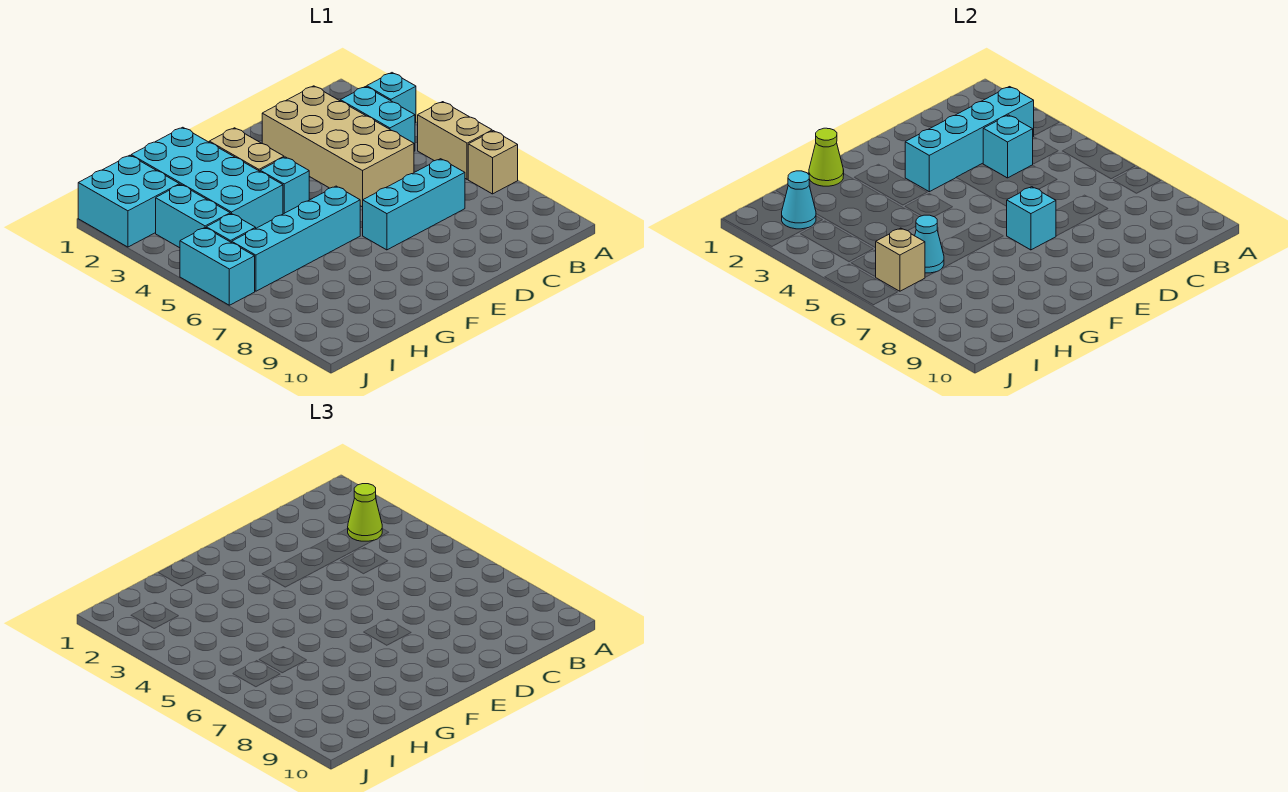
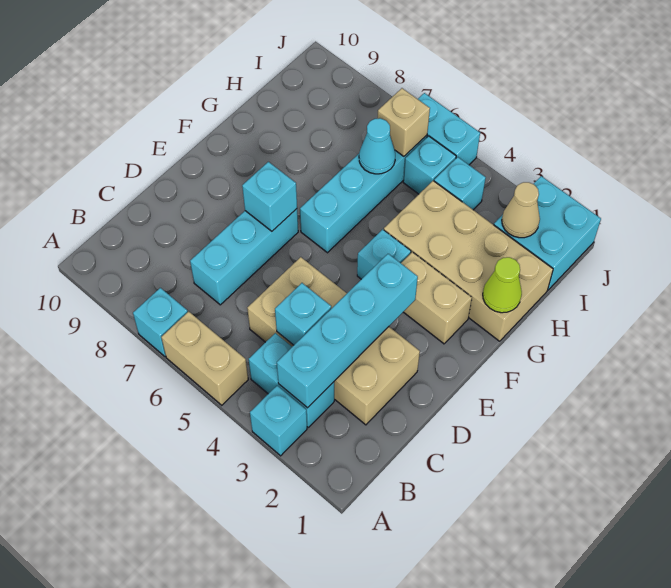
tan 1x1 brick [468,131,518,194] -> cyan 1x1 brick [133,288,188,357]
lime 1x1 cone [348,484,382,541] -> none
cyan 2x4 brick [131,127,283,228] -> tan 2x4 brick [384,181,553,341]
cyan 1x1 cone [782,171,816,229] -> tan 1x1 cone [502,182,540,238]
cyan 1x2 brick [156,184,230,248] -> cyan 1x1 brick [434,157,486,210]

